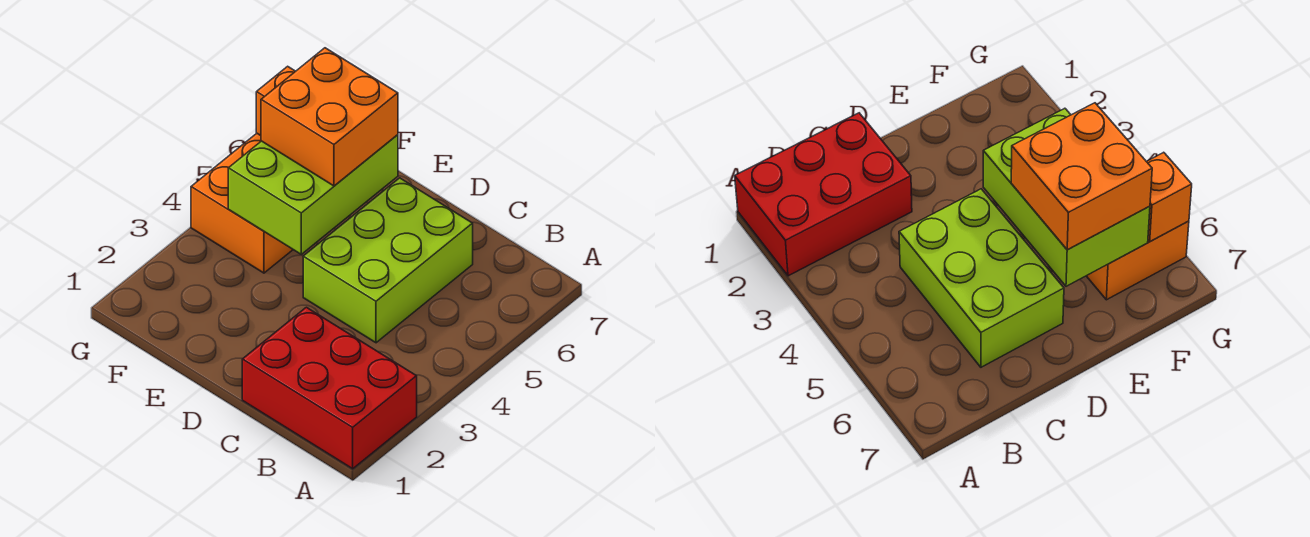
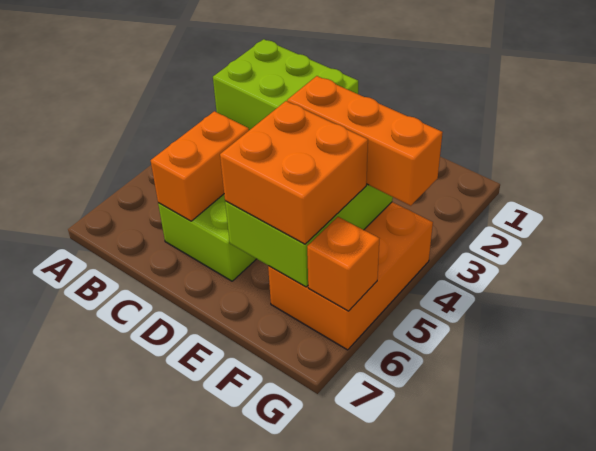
red 2x3 brick [242,307,417,469] -> lime 2x3 brick [213,39,358,130]
none -> orange 1x2 brick [151,111,249,221]
none -> orange 1x3 brick [287,76,443,206]

